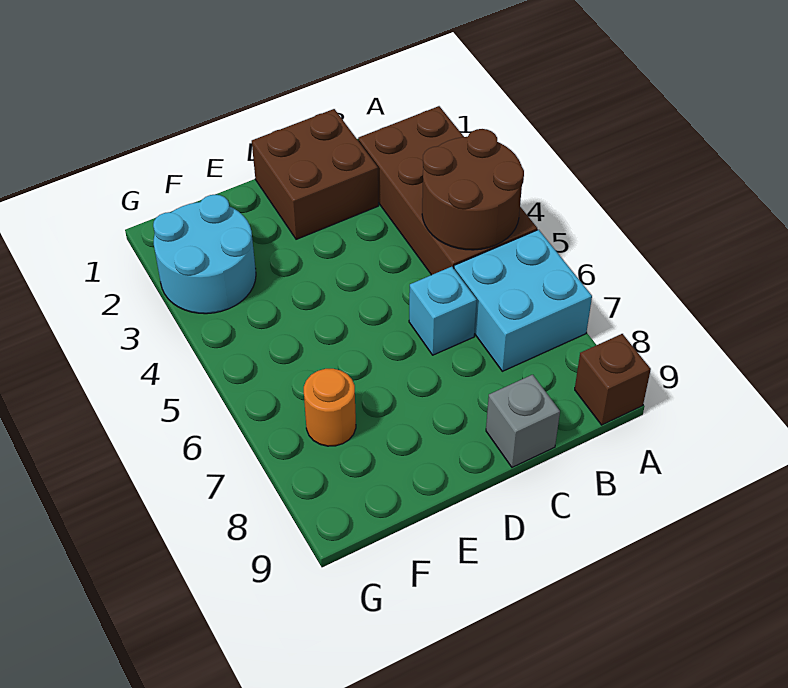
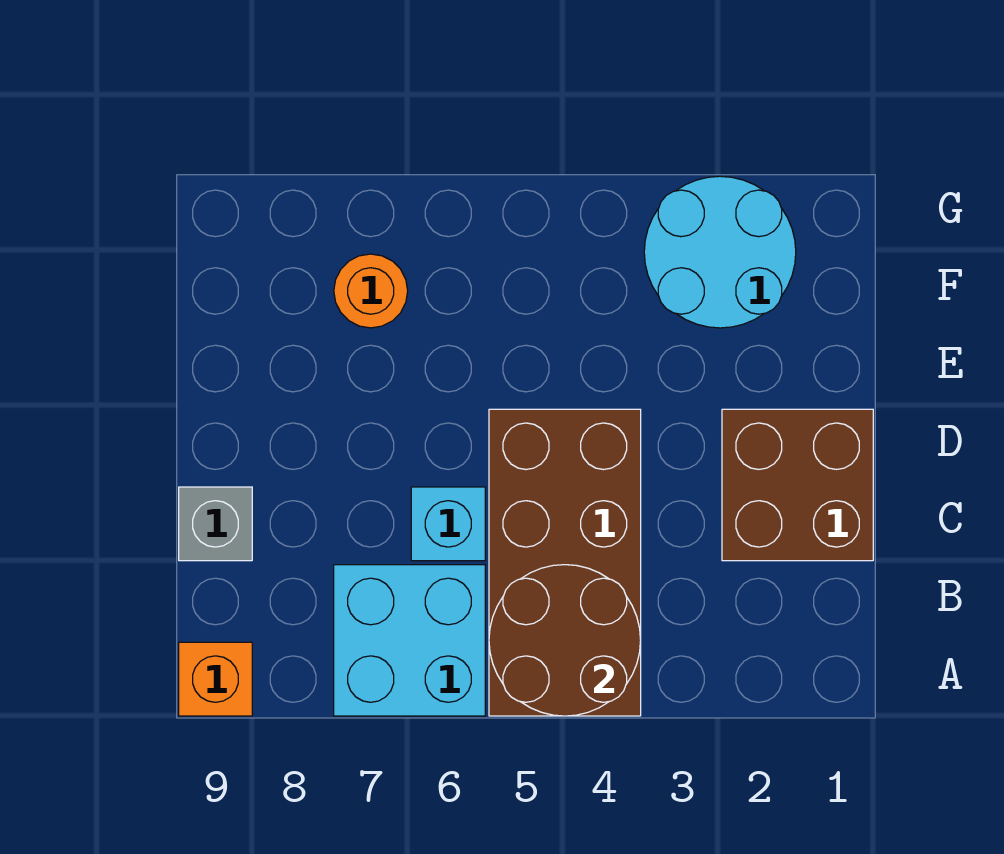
brown 2x4 brick [358,106,537,275] -> brown 2x4 brick turned to [489,409,641,716]
brown 1x1 brick [575,334,651,425] -> orange 1x1 brick [179,642,252,716]

